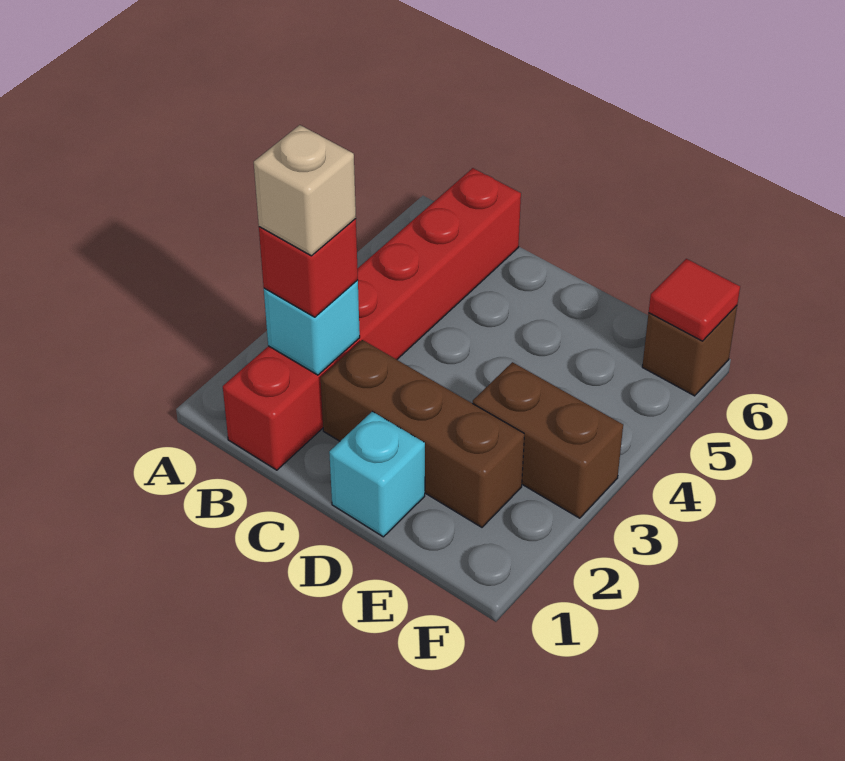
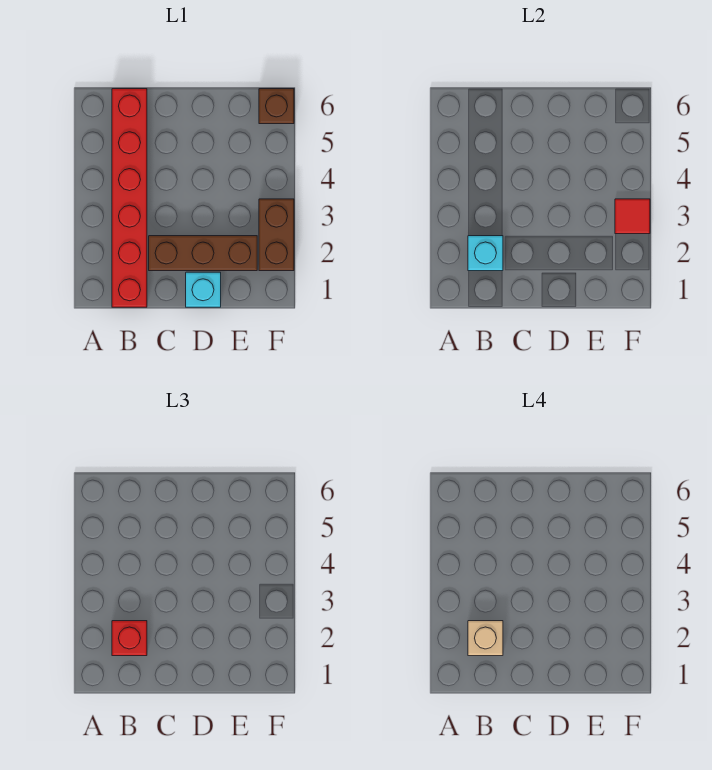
brown 1x2 brick [473,362,623,518] -> brown 1x2 brick turned to [259,199,294,271]
red 1x1 tile [649,259,740,341] -> red 1x1 tile moved to [615,199,650,234]

